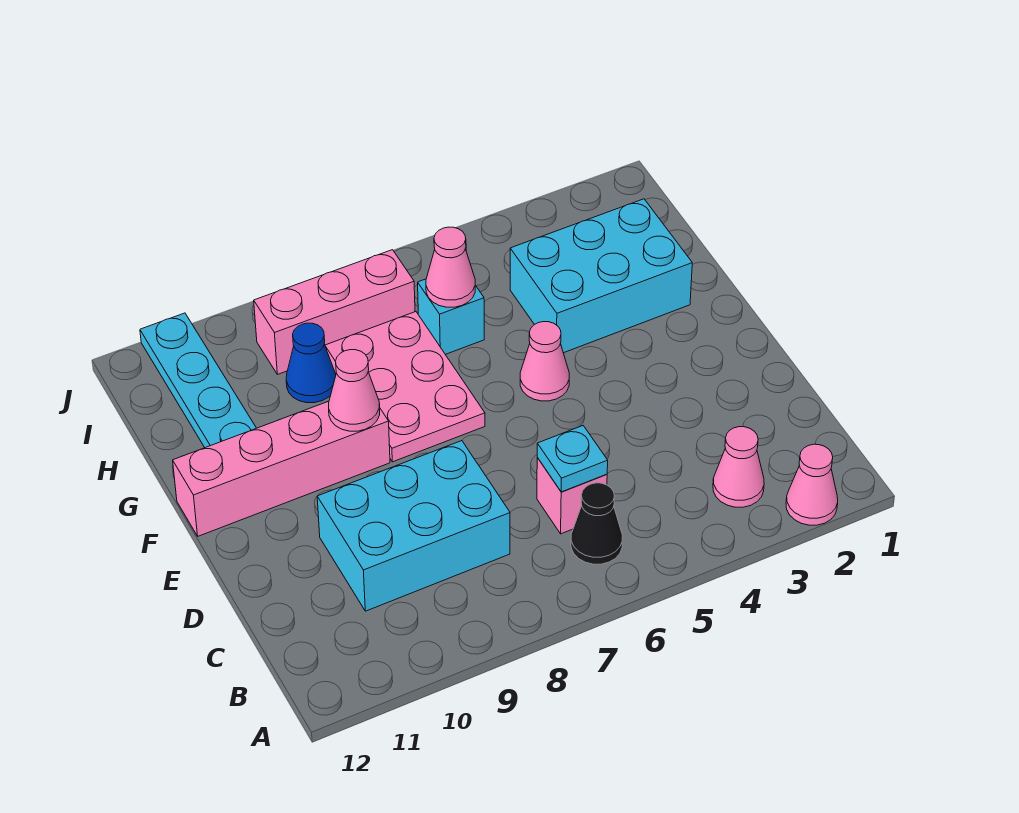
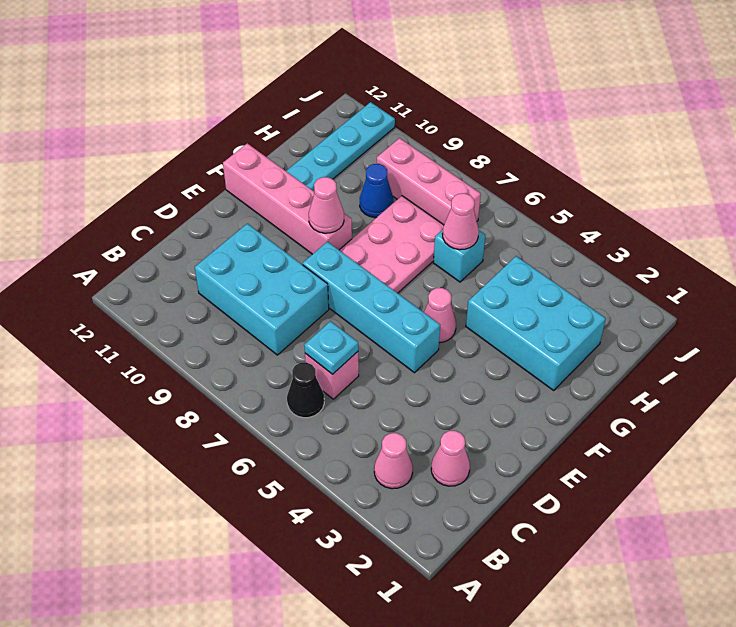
pink 1x1 cone [786,444,838,525] -> pink 1x1 cone moved to [431,431,470,486]
none -> cyan 1x4 brick [303,242,440,373]

